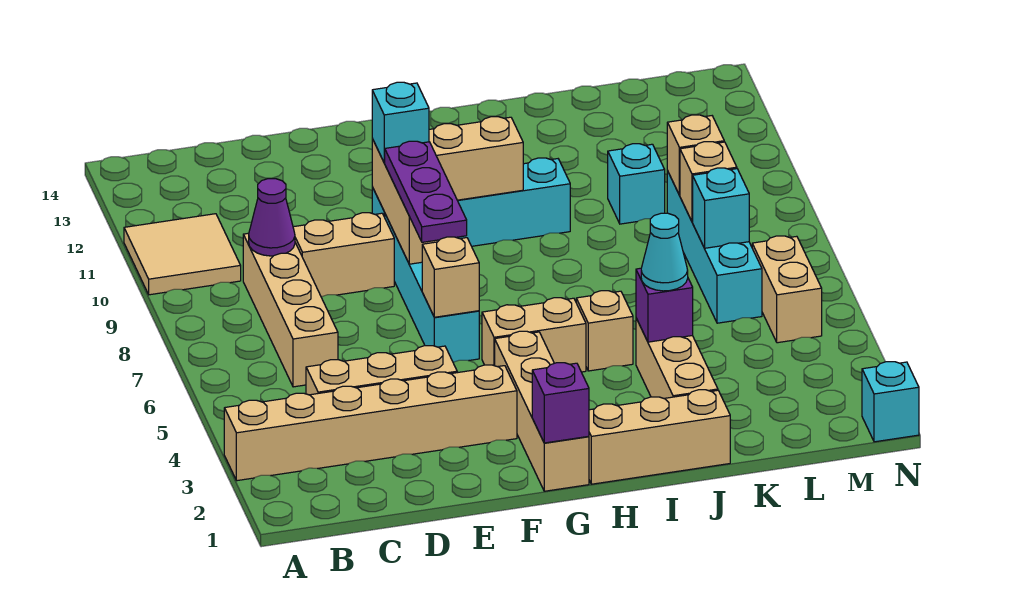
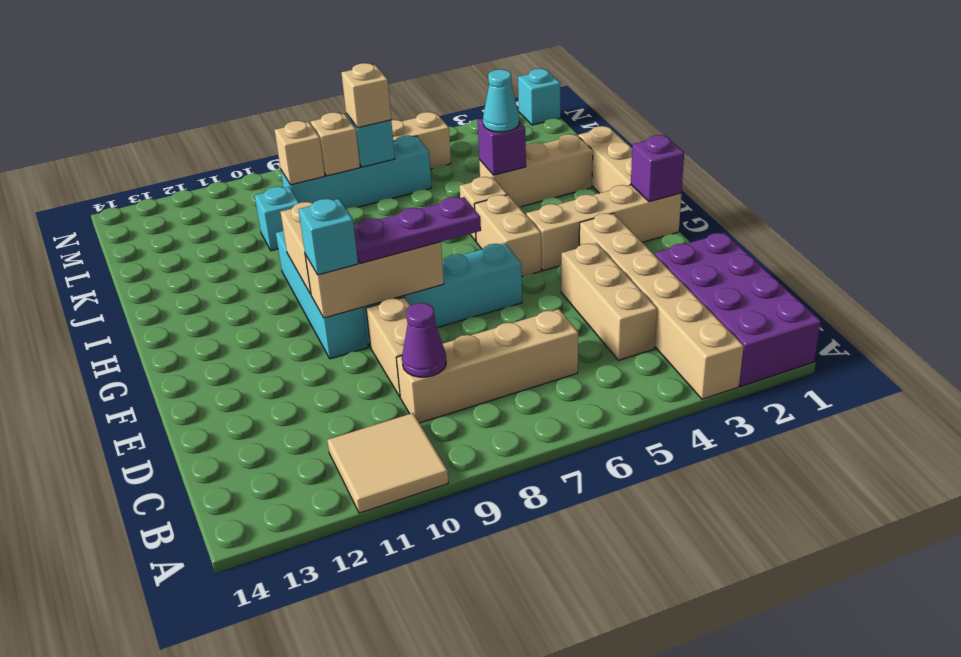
none -> purple 2x4 brick [655,233,821,386]
tan 1x1 brick [422,237,479,317] -> tan 1x1 brick moved to [341,63,391,128]

